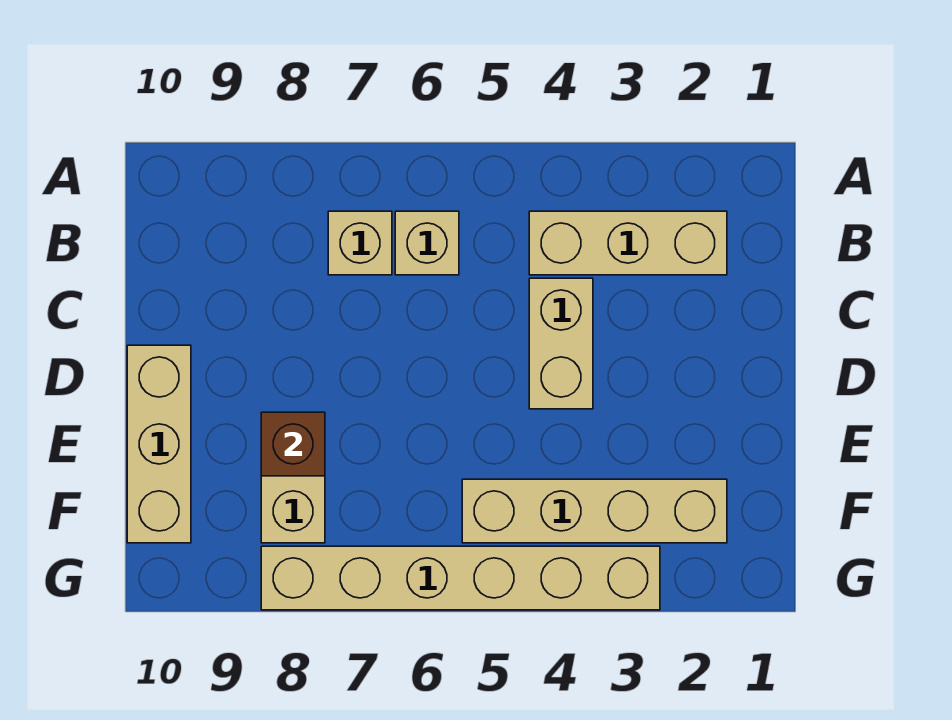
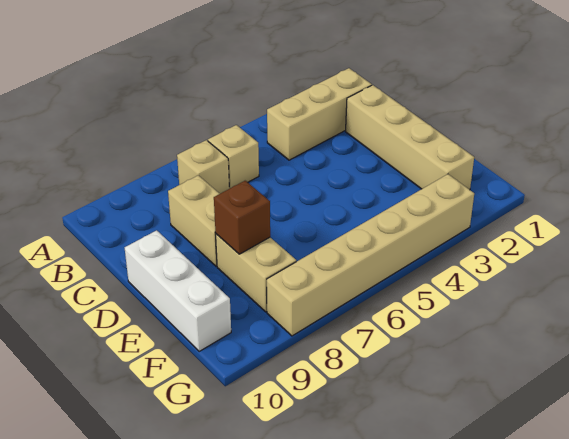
tan 1x2 brick [529,278,593,409] -> tan 1x2 brick moved to [168,175,219,266]
tan 1x3 brick [127,345,191,543] -> white 1x3 brick [125,230,231,351]
tan 1x4 brick [462,479,727,543] -> tan 1x4 brick turned to [346,85,474,190]

